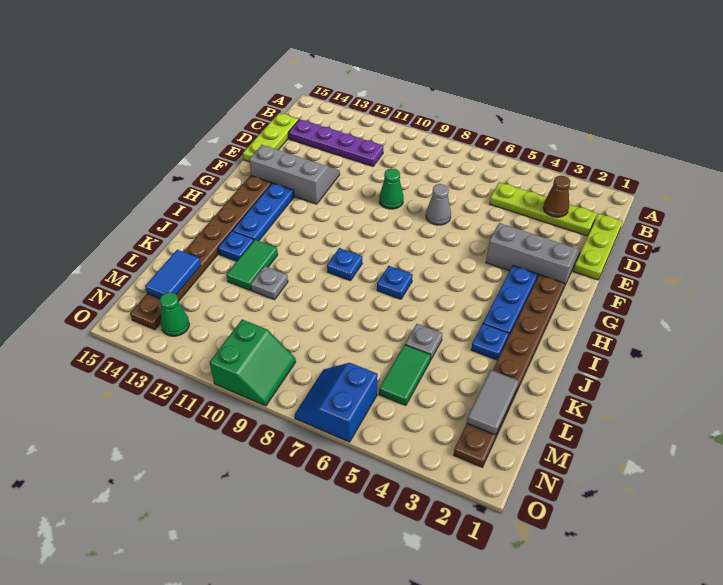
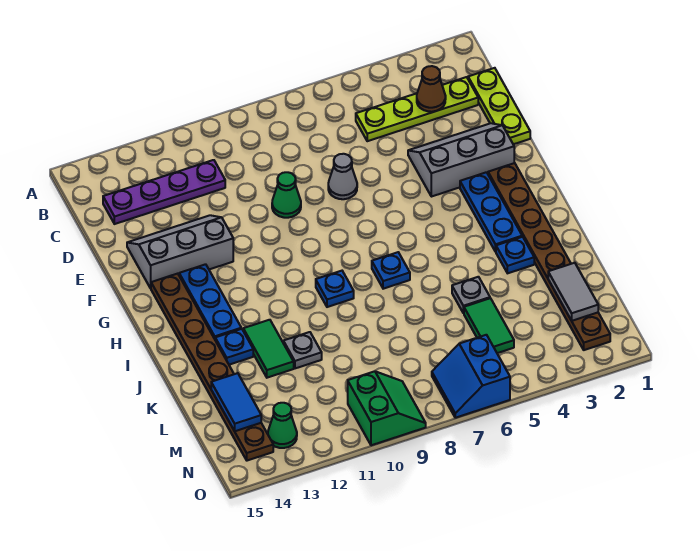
lime 1x3 plate [243,113,298,162] -> none

